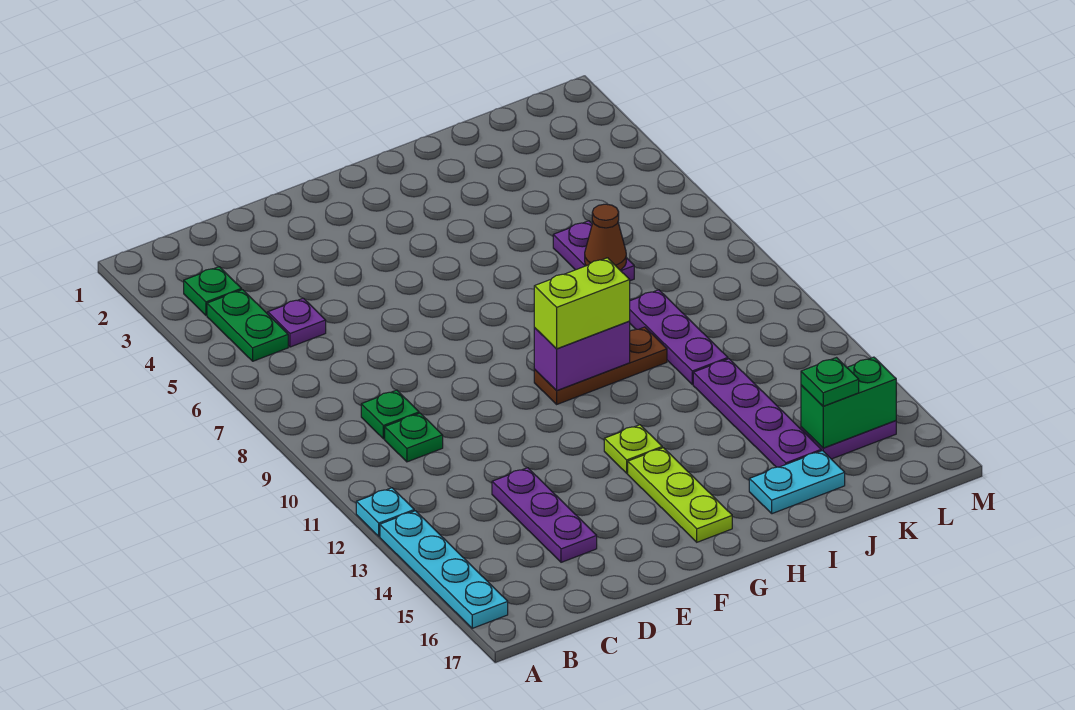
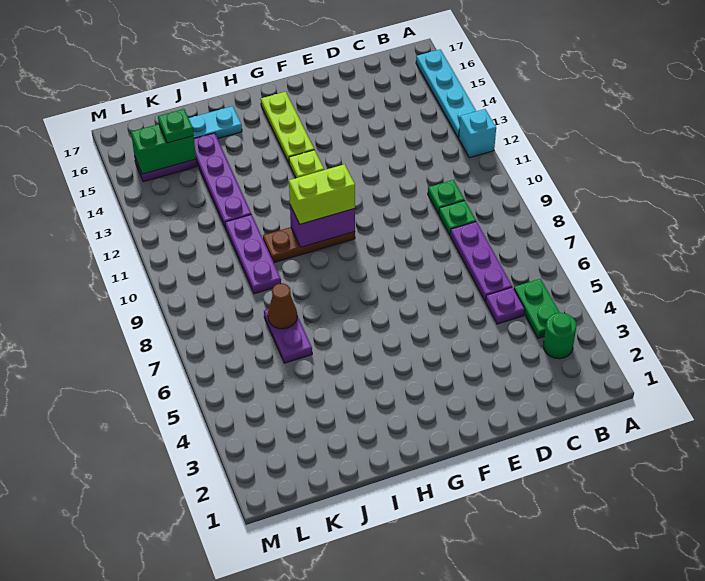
cyan 1x1 plate [356,488,414,536] -> cyan 1x1 brick [459,109,496,158]
green 1x1 plate [184,267,242,315] -> green 1x1 round brick [543,313,576,359]
purple 1x3 plate [492,468,597,562] -> purple 1x3 plate moved to [450,222,512,301]

